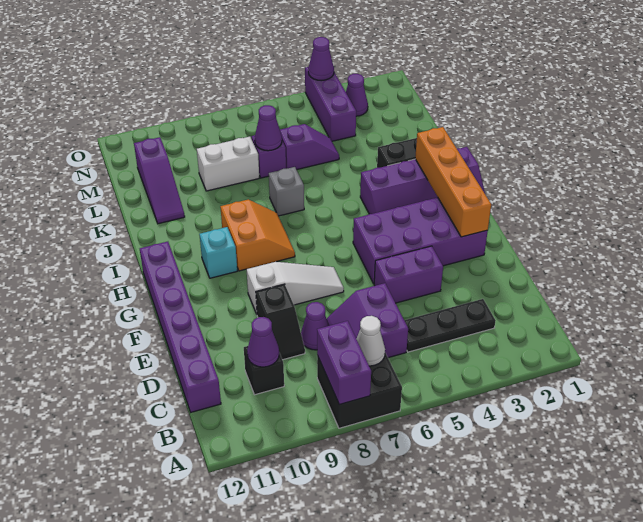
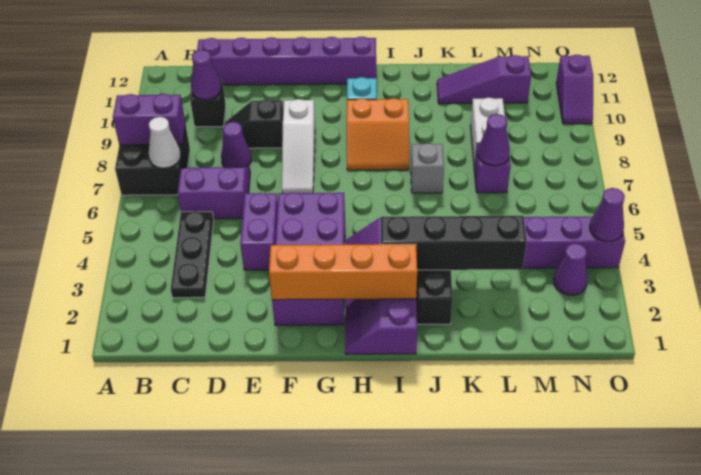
none -> black 1x4 brick [380,216,527,270]
purple 1x2 slope [280,124,339,170] -> purple 1x2 slope moved to [556,55,593,124]

